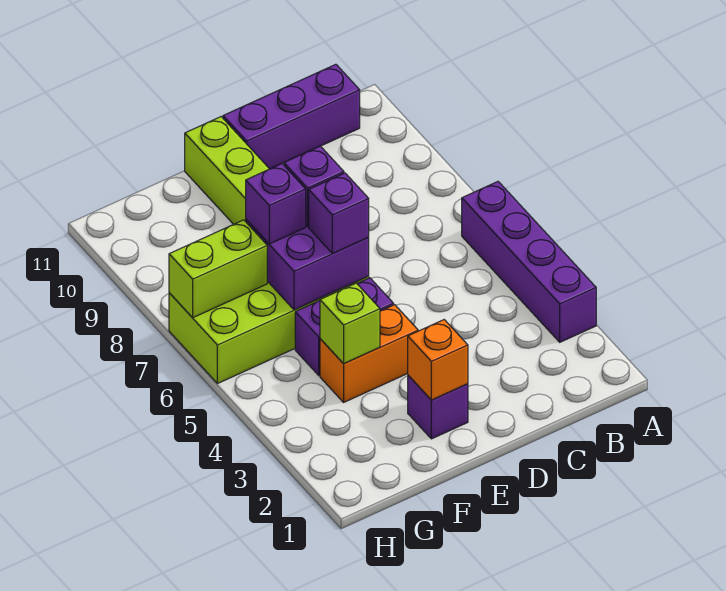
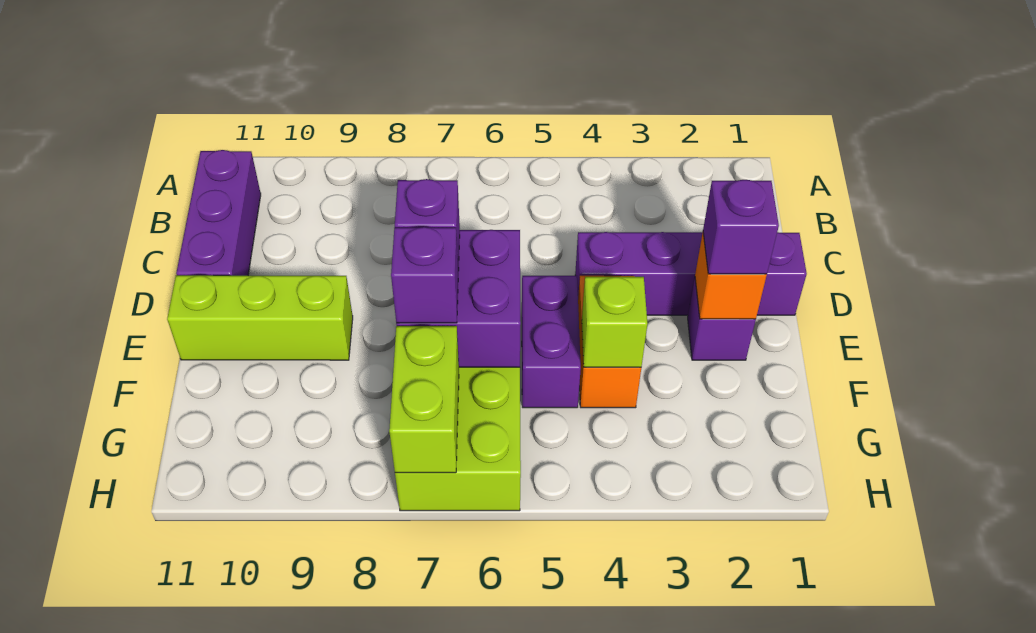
purple 1x4 brick [462,182,596,342] -> purple 1x4 brick moved to [575,232,807,315]
purple 1x1 brick [309,173,369,254] -> purple 1x1 brick moved to [703,180,779,274]

